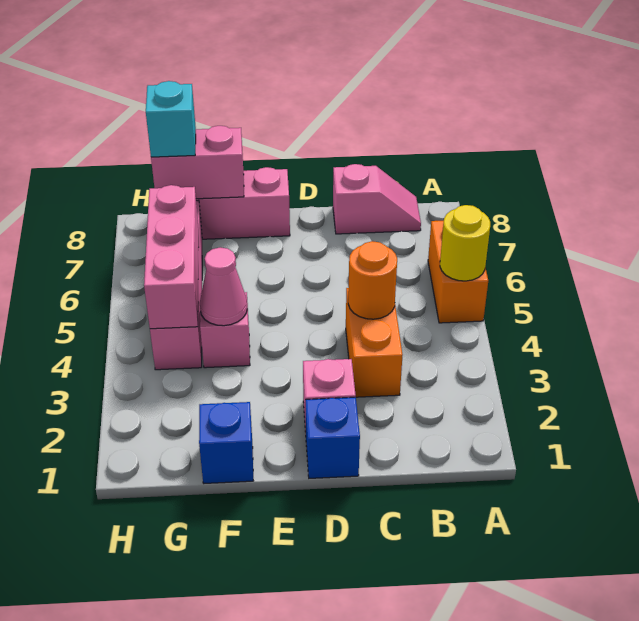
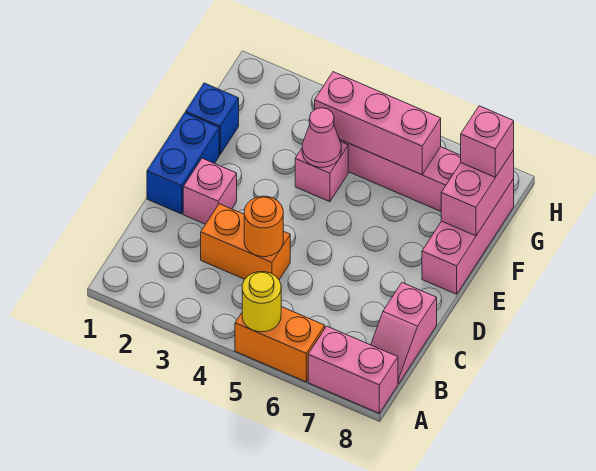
none -> pink 1x2 brick [308,326,398,413]
blue 1x1 brick [306,397,360,478] -> blue 1x2 brick [147,113,219,214]
cyan 1x1 brick [146,81,196,157] -> pink 1x1 brick [461,106,514,177]

